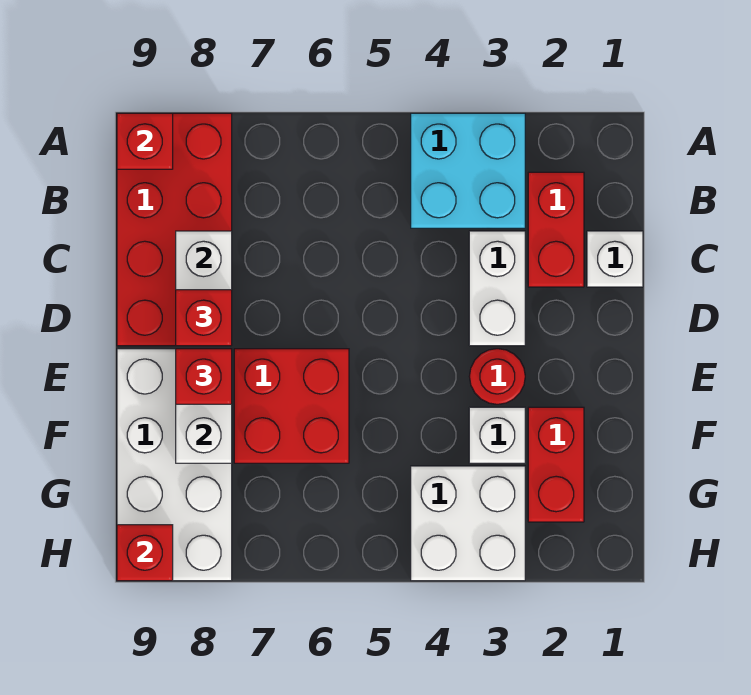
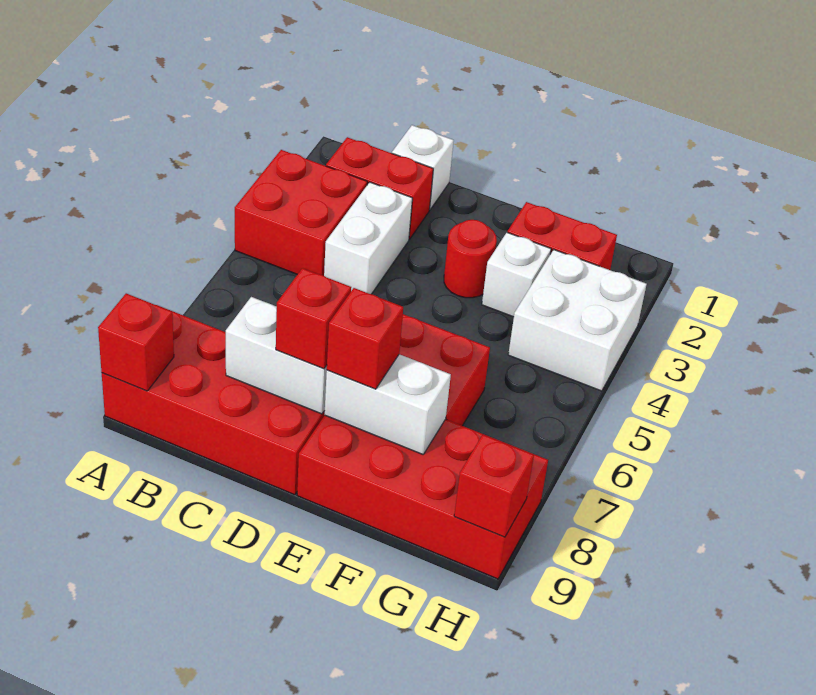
cyan 2x2 brick [411,113,525,228] -> red 2x2 brick [235,150,367,276]
white 1x2 brick [469,231,525,346] -> white 1x2 brick turned to [324,182,412,294]
white 2x4 brick [117,349,232,581] -> red 2x4 brick [297,415,548,579]

